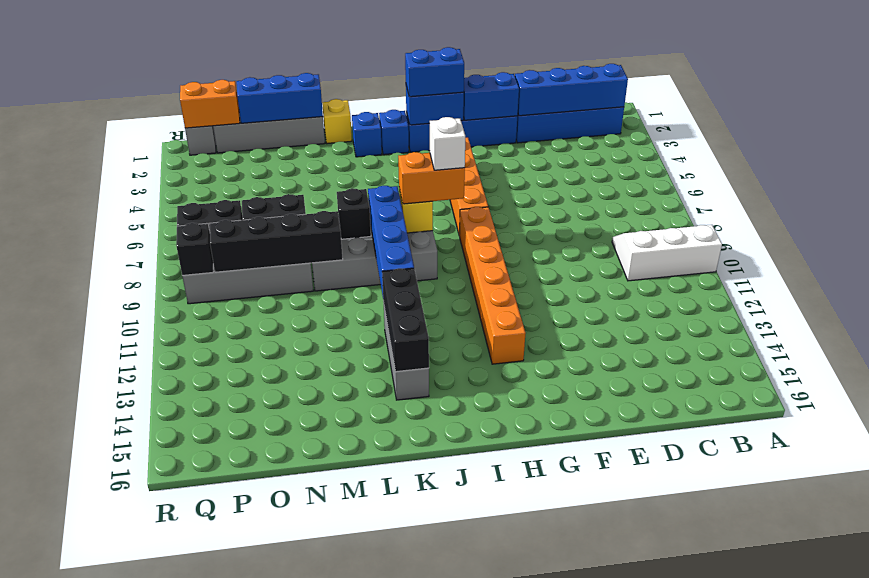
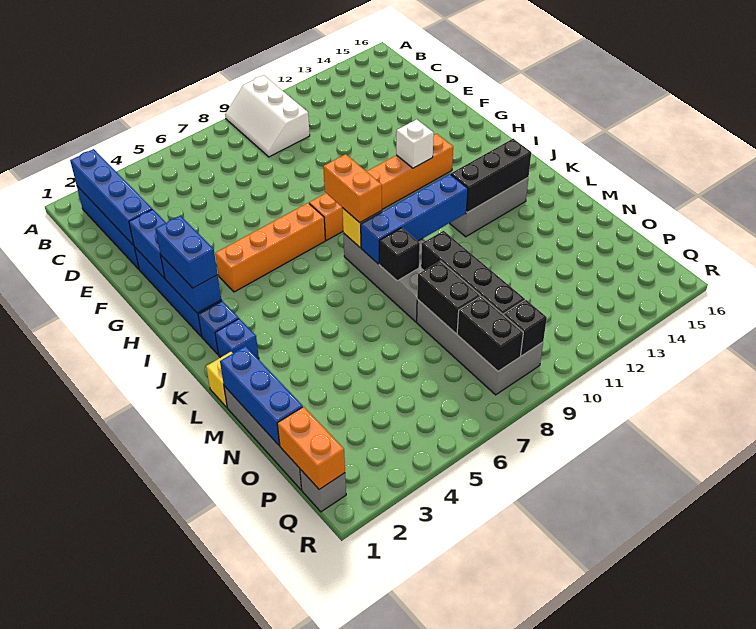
white 1x1 brick [429,117,465,170] -> white 1x1 brick moved to [396,119,434,168]

